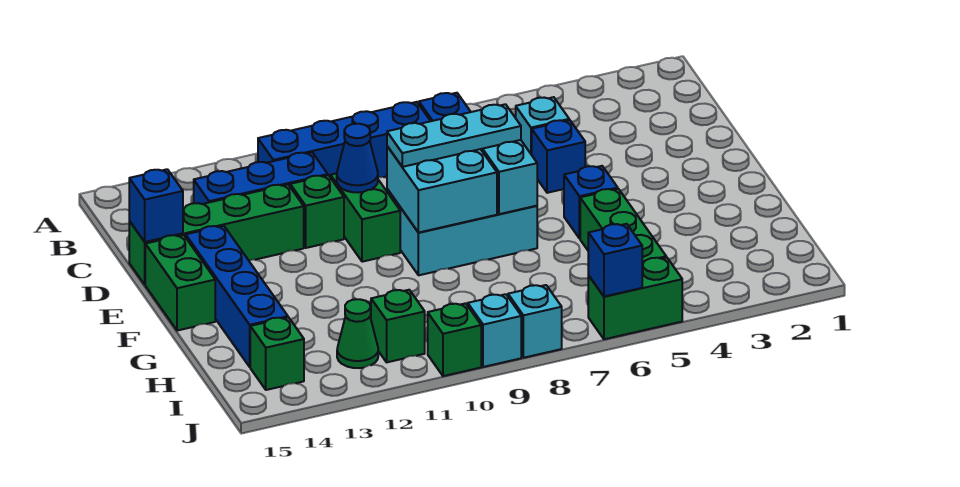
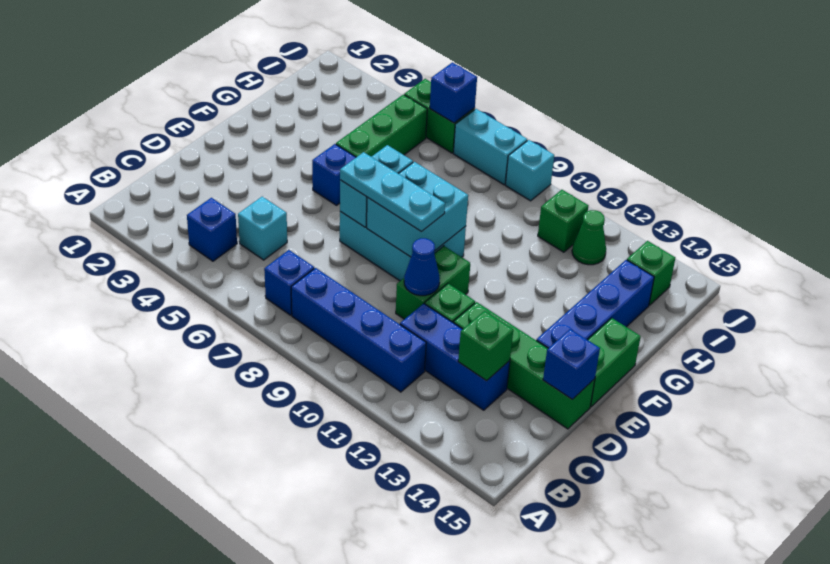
blue 1x1 brick [532,120,585,193] -> blue 1x1 brick moved to [187,198,237,261]
cyan 1x1 brick [508,285,562,358] -> cyan 1x2 brick [453,109,527,185]
green 1x1 brick [428,303,481,376] -> green 1x1 brick moved to [458,311,513,381]

